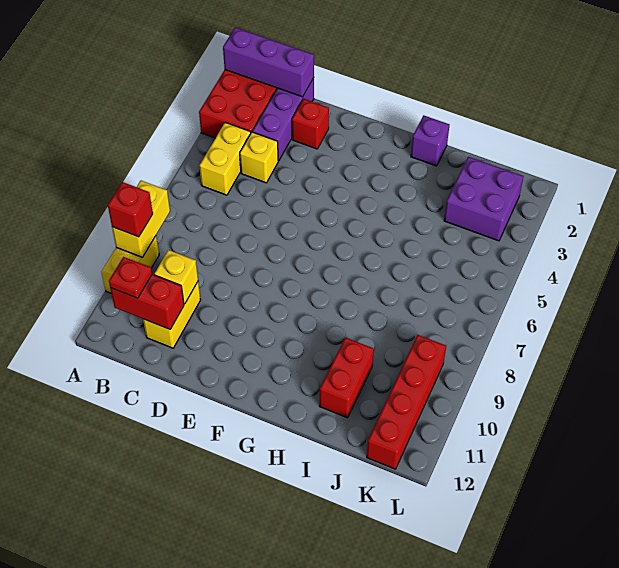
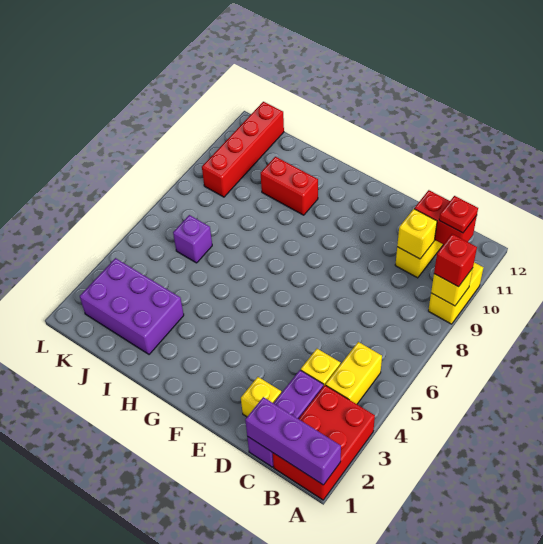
yellow 1x2 brick [112,181,170,257] -> yellow 1x1 brick [431,268,473,306]
red 1x1 brick [292,99,329,149] -> yellow 1x1 brick [241,377,281,417]
purple 1x1 brick [411,115,449,166] -> purple 1x1 brick moved to [173,215,212,263]
red 1x2 brick [319,338,374,418] -> red 1x2 brick turned to [261,157,318,215]
purple 2x2 brick [444,157,523,241] -> purple 2x3 brick [80,258,184,354]

